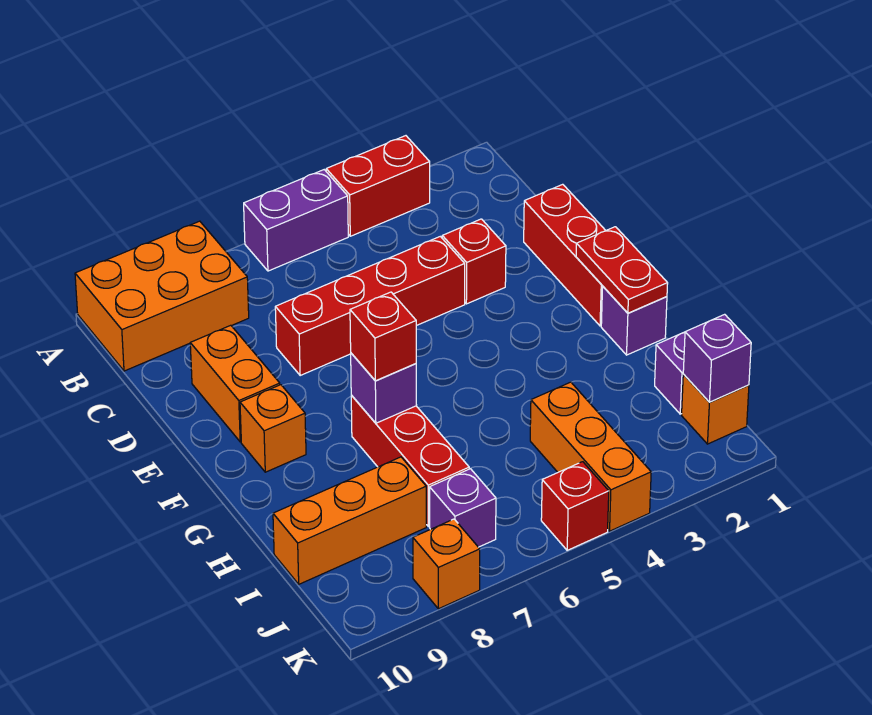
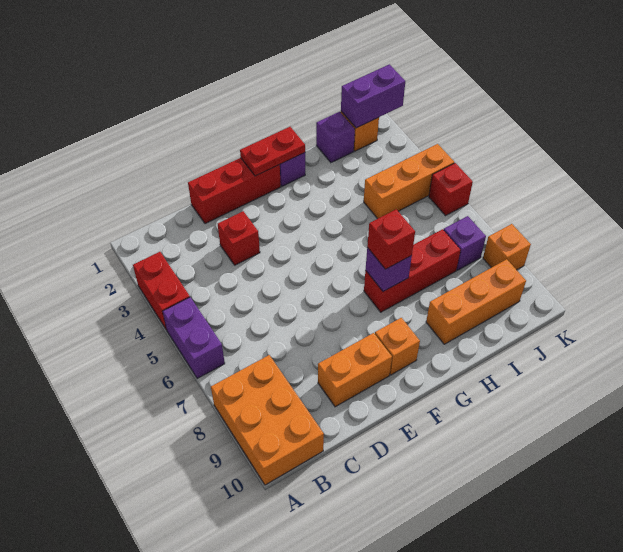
red 1x4 brick [275,236,465,375] -> none
orange 1x3 brick [273,457,426,584] -> orange 1x3 brick turned to [426,259,526,344]
purple 1x1 brick [683,314,751,402] -> purple 1x2 brick [341,64,405,128]

